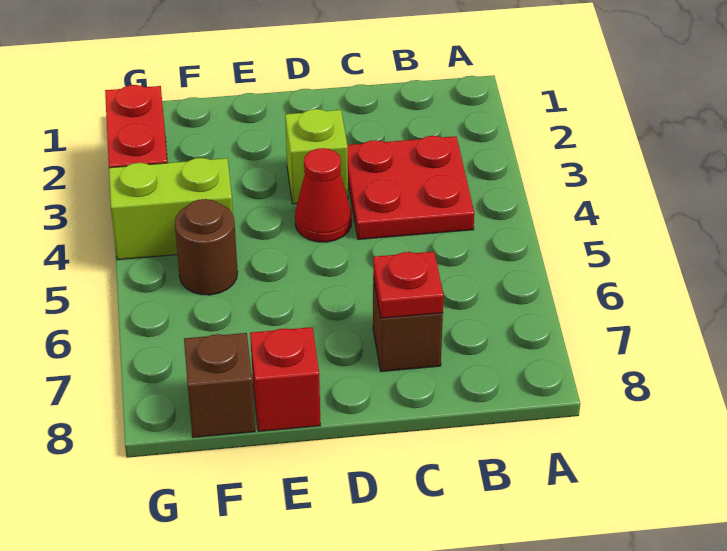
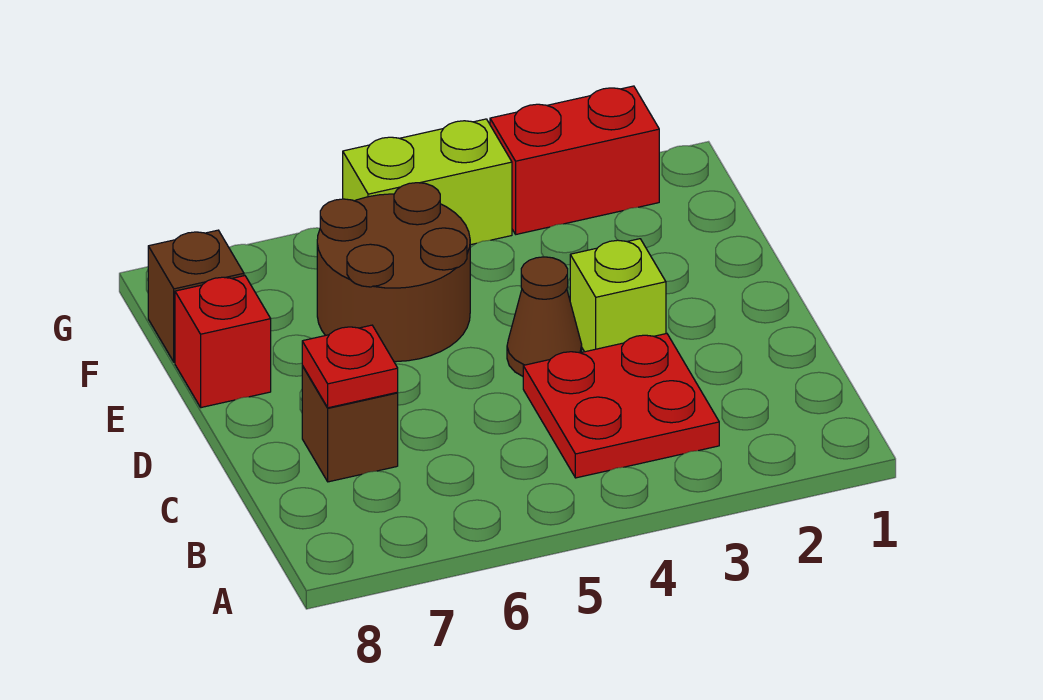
red 1x1 cone [295,148,352,242] -> brown 1x1 cone [507,257,582,376]
lime 1x2 brick [109,158,233,260] -> lime 1x2 brick turned to [343,119,512,245]
brown 1x1 round brick [175,199,238,295] -> brown 2x2 round brick [317,183,470,362]

